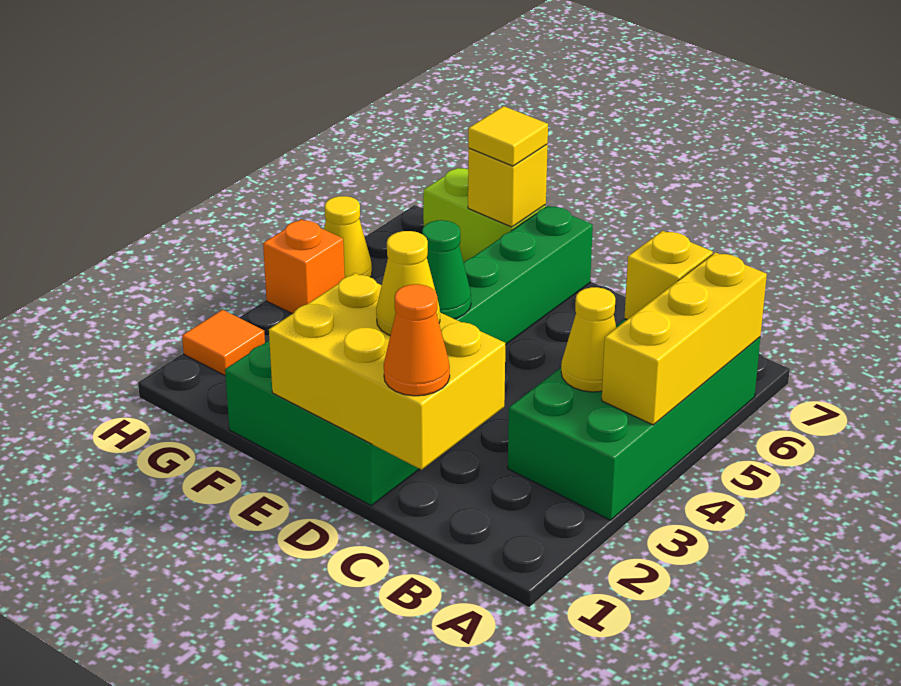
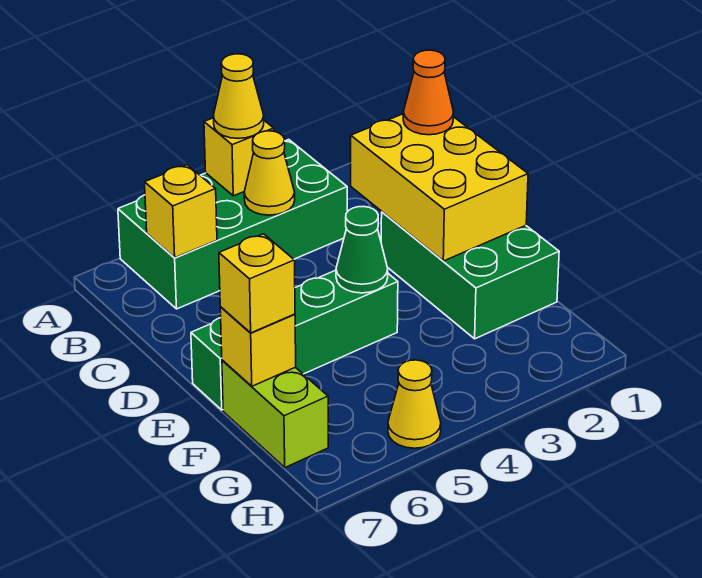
yellow 1x3 brick [602,252,767,425] -> yellow 1x1 brick [204,118,274,196]
yellow 1x1 cone [376,231,440,335] -> yellow 1x1 cone moved to [213,54,264,138]
yellow 1x1 tile [468,106,548,166] -> yellow 1x1 brick [219,234,295,333]
orange 1x1 tile [182,310,265,375] -> none
orange 1x1 brick [263,219,345,314] -> none

